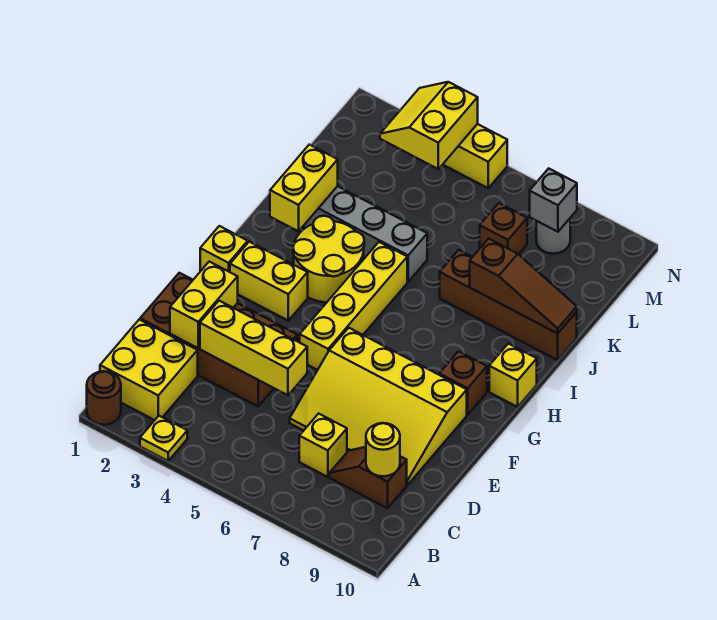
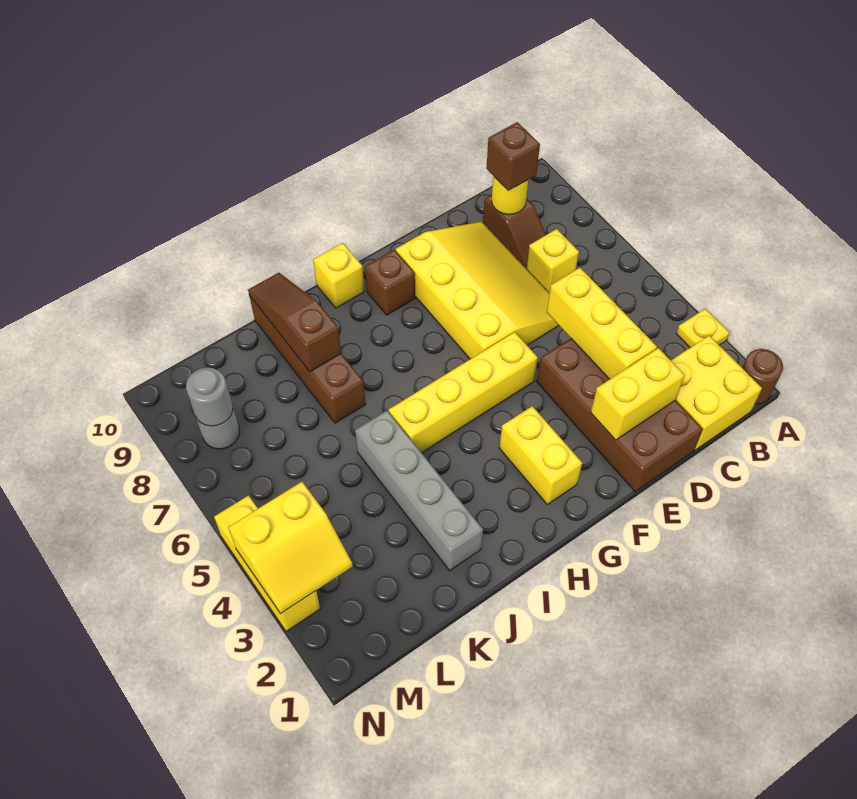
yellow 1x1 brick [200,226,248,272] -> none
yellow 2x2 round brick [293,216,364,302] -> none
yellow 1x2 brick [270,145,338,231] -> none
brown 1x1 brick [480,203,527,254] -> brown 1x1 brick moved to [487,122,540,191]
grey 1x1 brick [530,168,577,232] -> grey 1x1 round brick [186,368,233,426]

